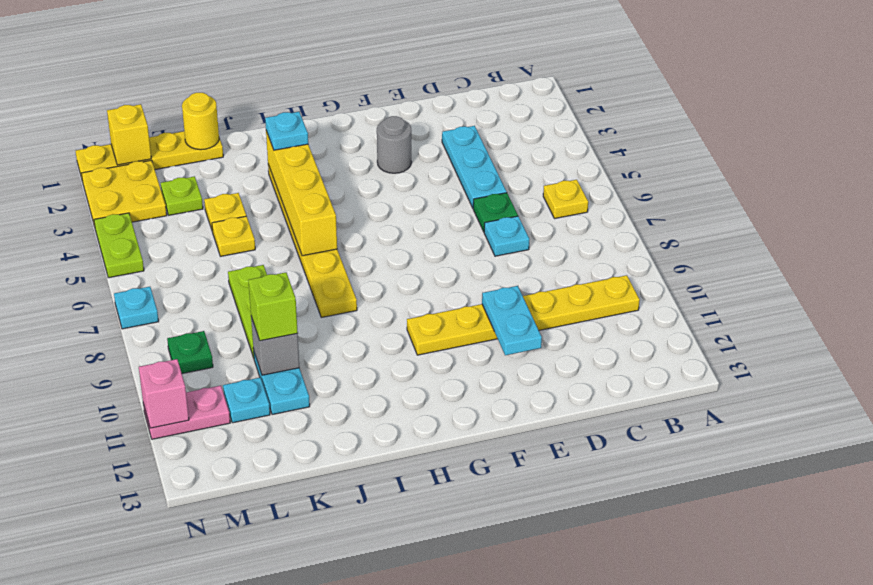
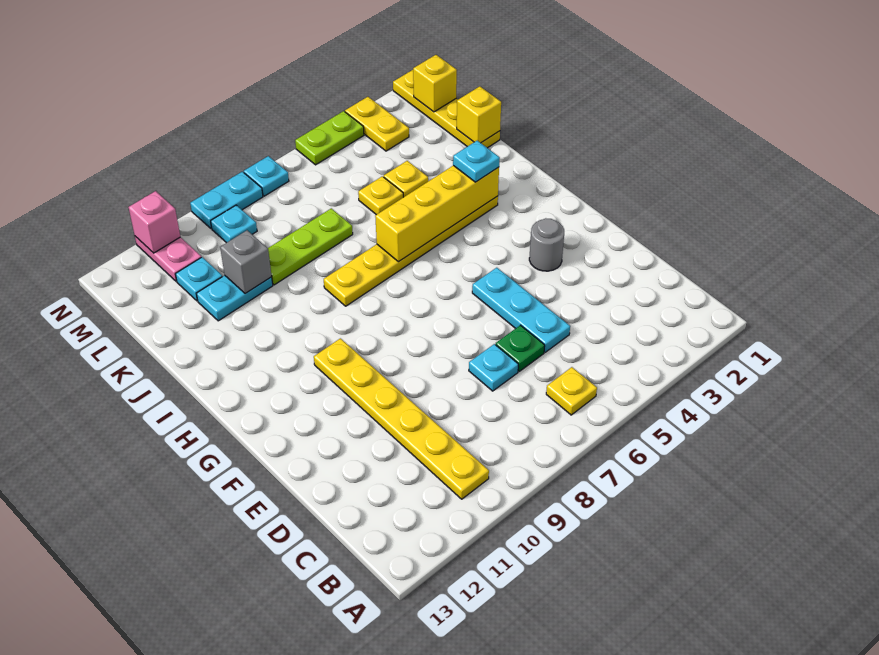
cyan 1x3 plate [442,126,507,208] -> cyan 1x3 plate turned to [472,268,570,352]
cyan 1x2 plate [482,286,542,355] -> cyan 1x2 plate moved to [190,172,263,229]
yellow 1x1 round brick [182,93,219,150] -> yellow 1x1 brick [457,86,501,143]
lime 1x1 brick [248,273,298,341] -> none
lime 1x1 plate [161,176,203,215] -> none
yellow 2x2 plate [81,160,167,226] -> yellow 1x2 plate [345,97,409,151]
green 1x1 plate [167,331,213,374] -> cyan 1x1 plate [211,205,257,243]

